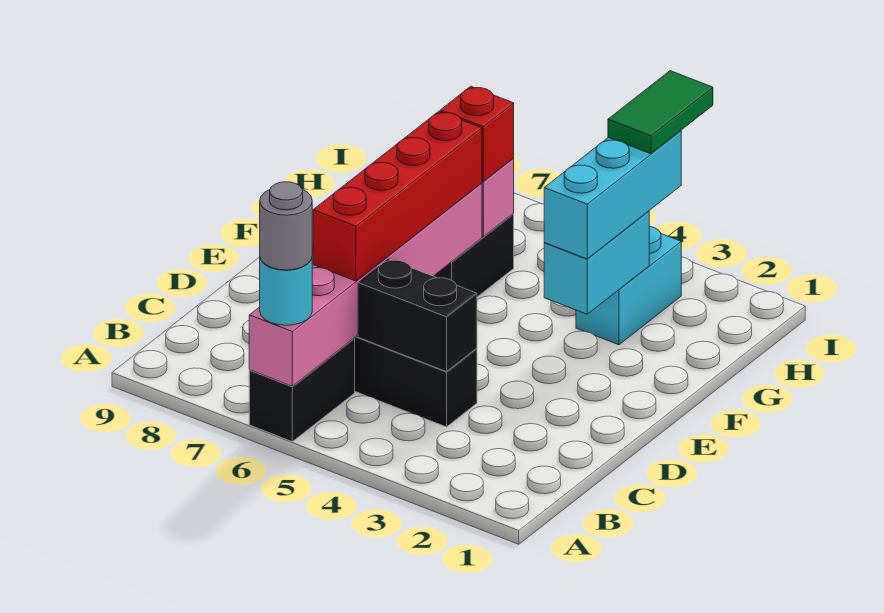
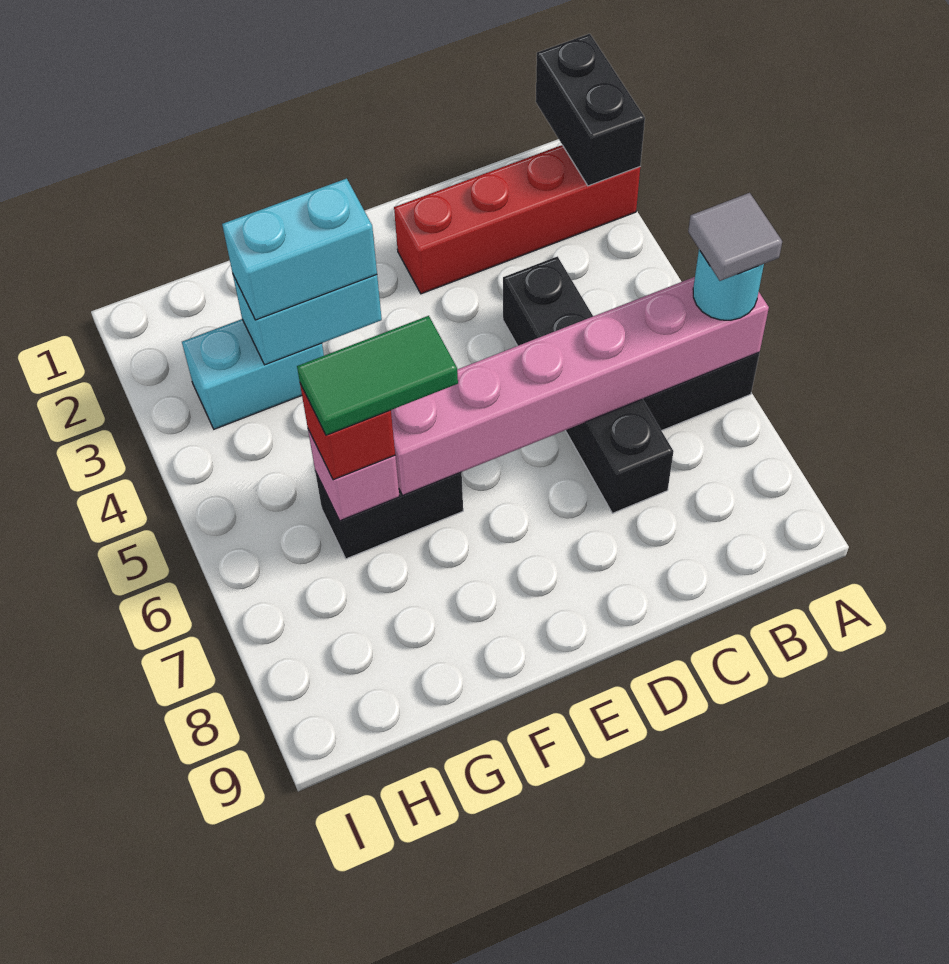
grey 1x1 round brick [260,182,312,270] -> grey 1x1 tile [688,193,782,281]
black 1x2 brick [358,259,477,372] -> black 1x2 brick moved to [536,34,645,186]
red 1x4 brick [313,111,482,281] -> red 1x4 brick moved to [394,145,640,294]
cyan 1x3 brick [544,131,681,259] -> cyan 1x2 brick [222,179,377,320]
green 1x2 tile [608,71,713,154] -> green 1x2 tile moved to [297,316,458,435]

